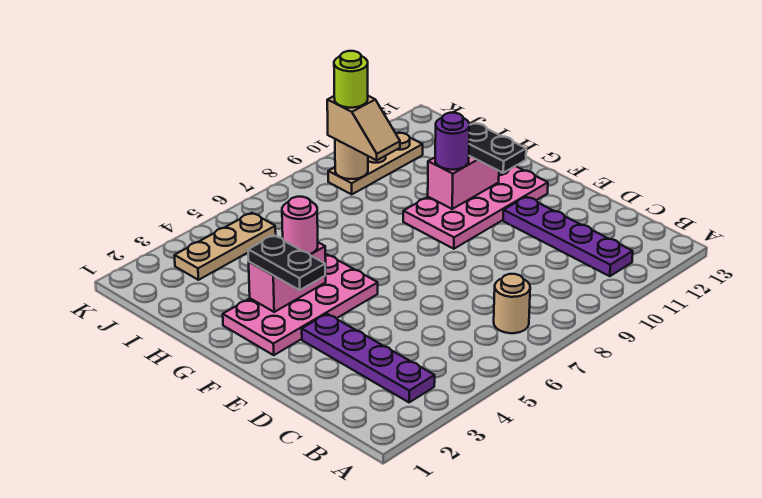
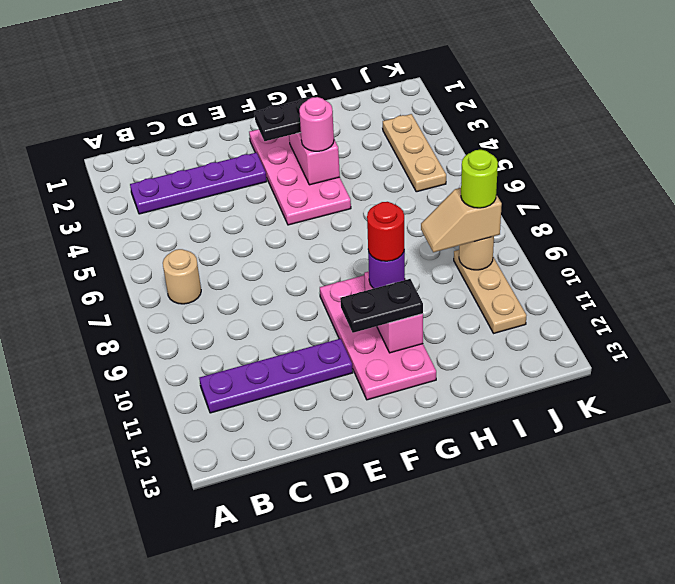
none -> red 1x1 round brick [367,202,404,261]

